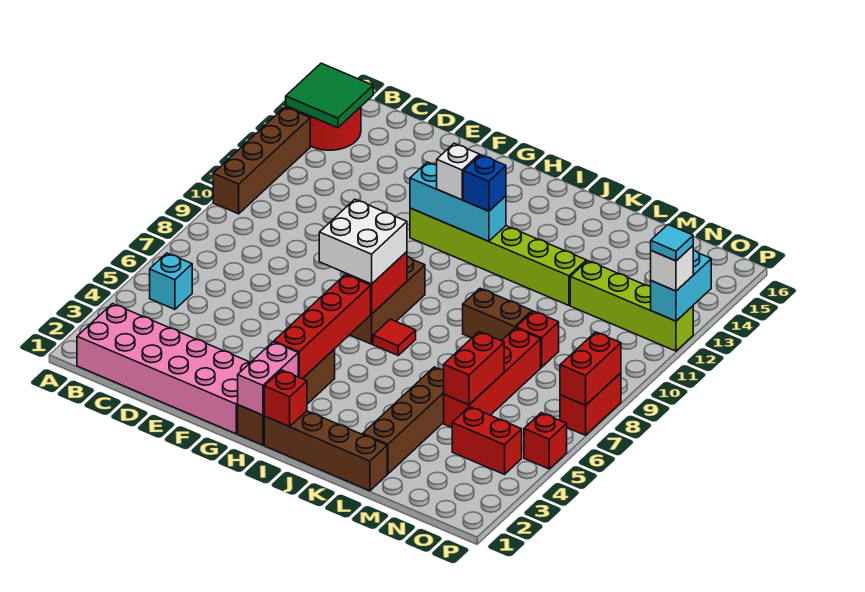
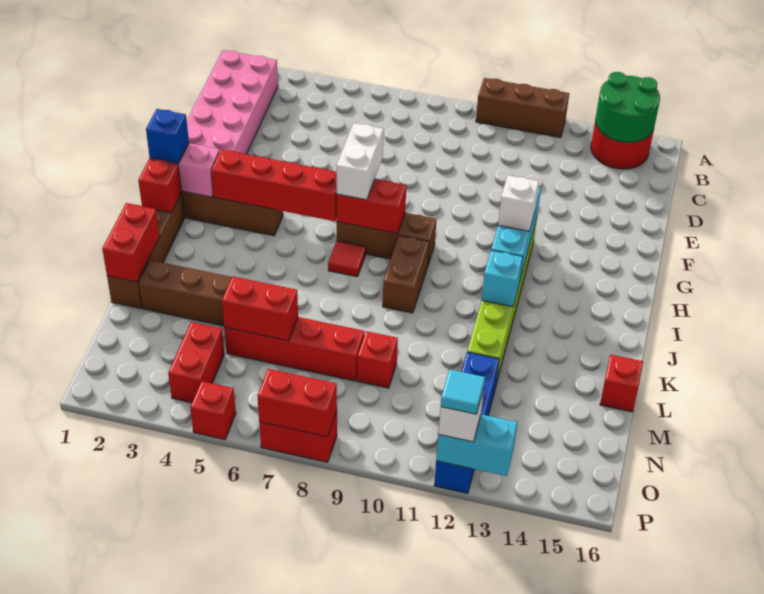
brown 1x4 brick [213,107,310,214] -> brown 1x3 brick [476,78,569,138]
green 2x2 tile [286,63,373,128] -> green 2x2 round brick [595,72,660,142]
cyan 1x1 brick [150,253,192,309] -> cyan 1x1 brick moved to [482,250,523,307]
white 2x2 brick [319,199,407,284] -> white 1x2 brick [336,123,384,200]
blue 1x1 brick [463,155,506,211] -> blue 1x1 brick moved to [146,109,189,163]
none -> red 1x2 brick [102,203,160,282]
brown 1x2 brick [463,288,532,341] -> brown 1x2 brick moved to [383,235,429,313]
none -> red 1x1 brick [600,355,643,412]
lime 1x4 brick [570,261,693,351] -> blue 1x4 brick [434,352,499,493]

